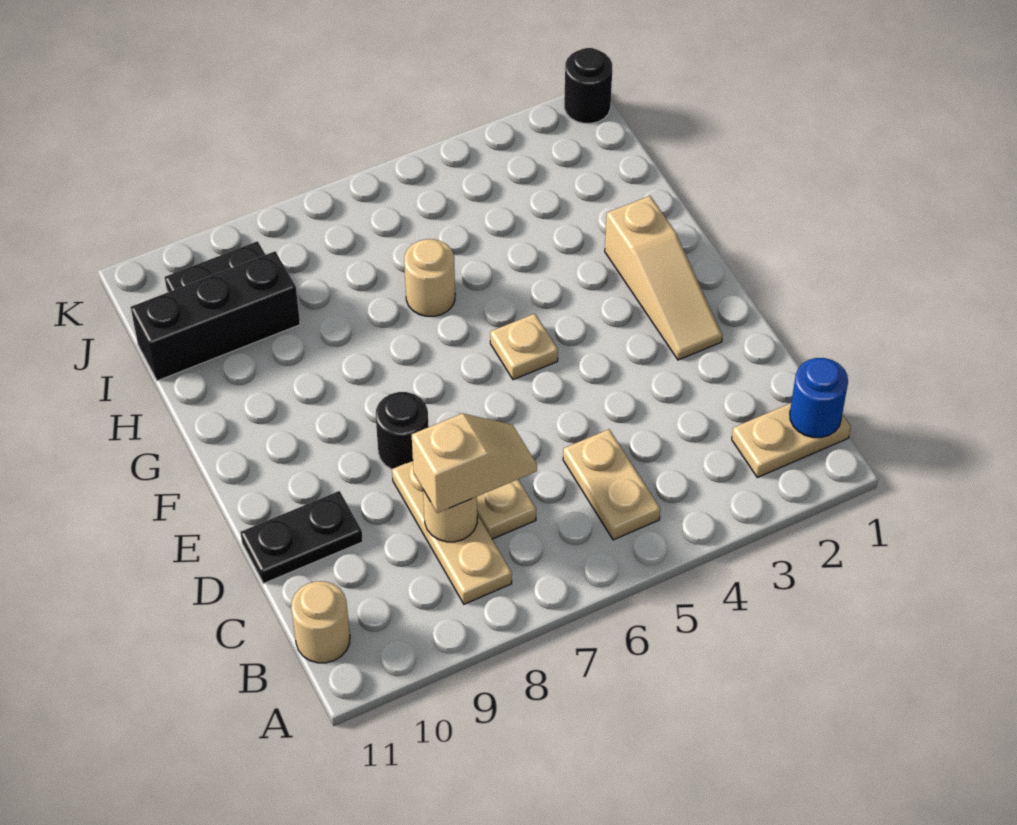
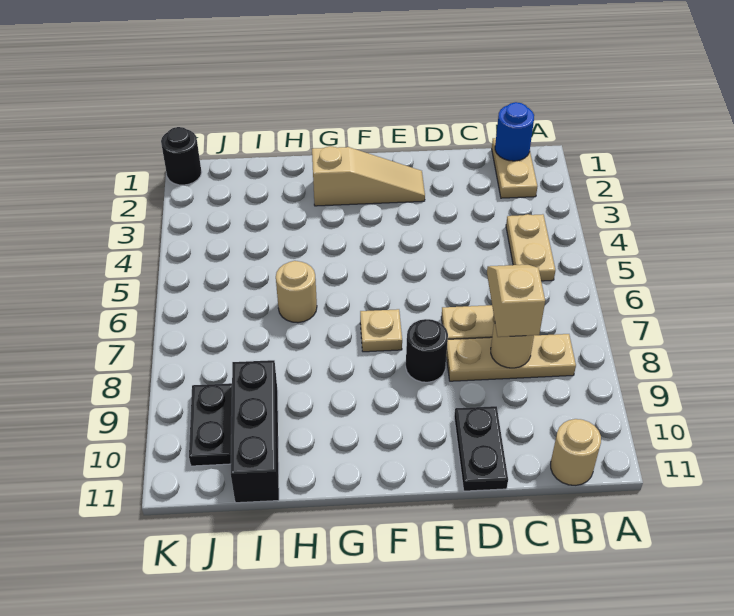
tan 1x2 plate [563,429,660,540] -> tan 1x2 plate turned to [506,214,555,281]
tan 1x1 plate [490,314,558,380] -> tan 1x1 plate moved to [360,309,402,352]

